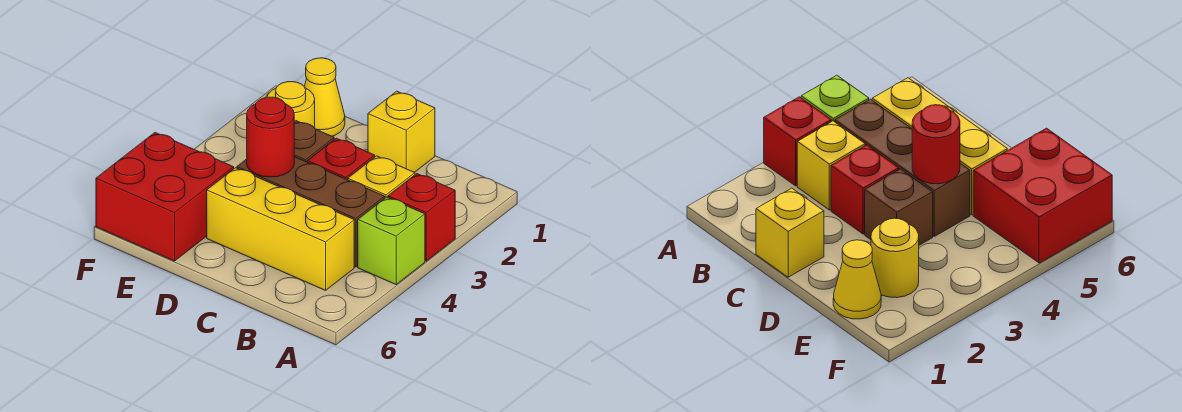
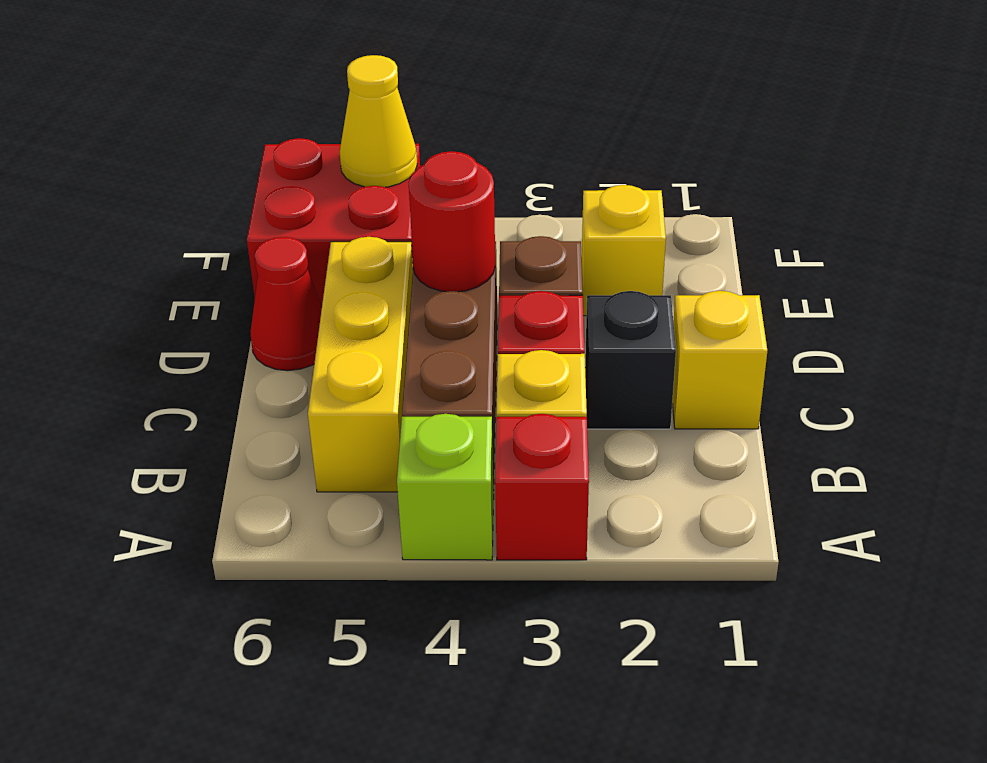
none -> black 1x1 brick [585,291,676,429]
none -> red 1x1 cone [250,237,322,371]
yellow 1x1 cone [304,58,345,136] -> yellow 1x1 cone moved to [340,55,417,187]
yellow 1x1 round brick [267,82,315,128] -> yellow 1x1 brick [582,185,666,316]

